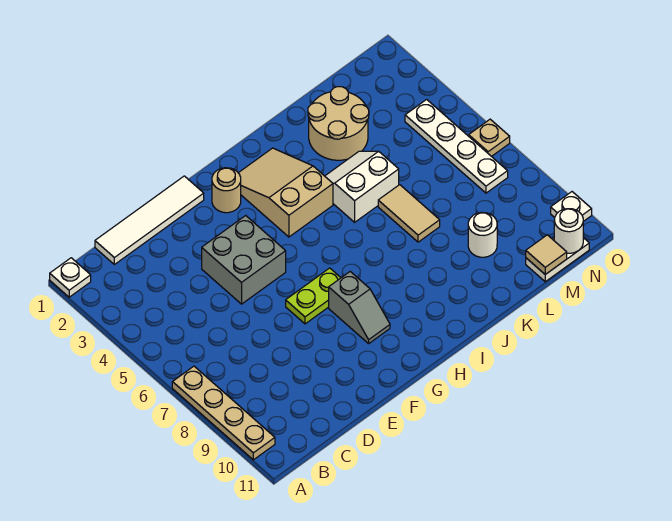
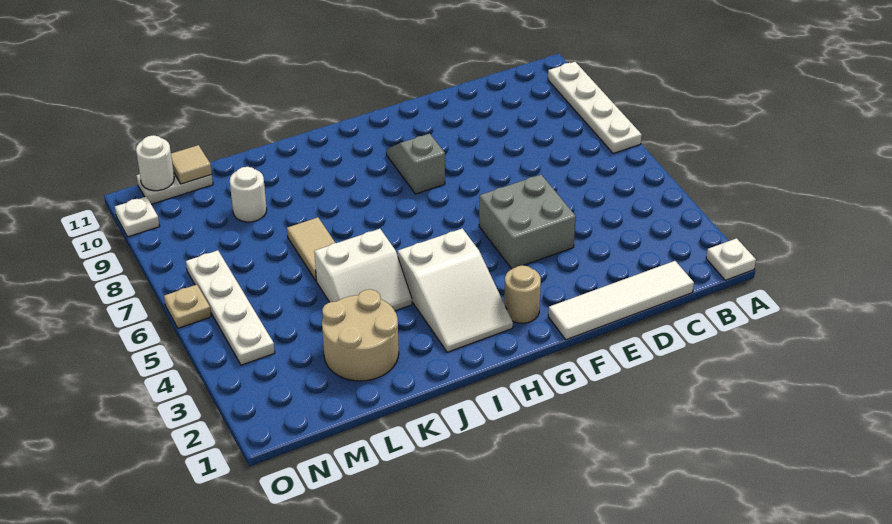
tan 1x4 plate [172,366,275,460] -> white 1x4 plate [548,62,642,154]
lime 1x2 plate [286,268,341,324] -> none
tan 2x3 slope [239,148,333,237] -> white 2x3 slope [398,228,513,352]

